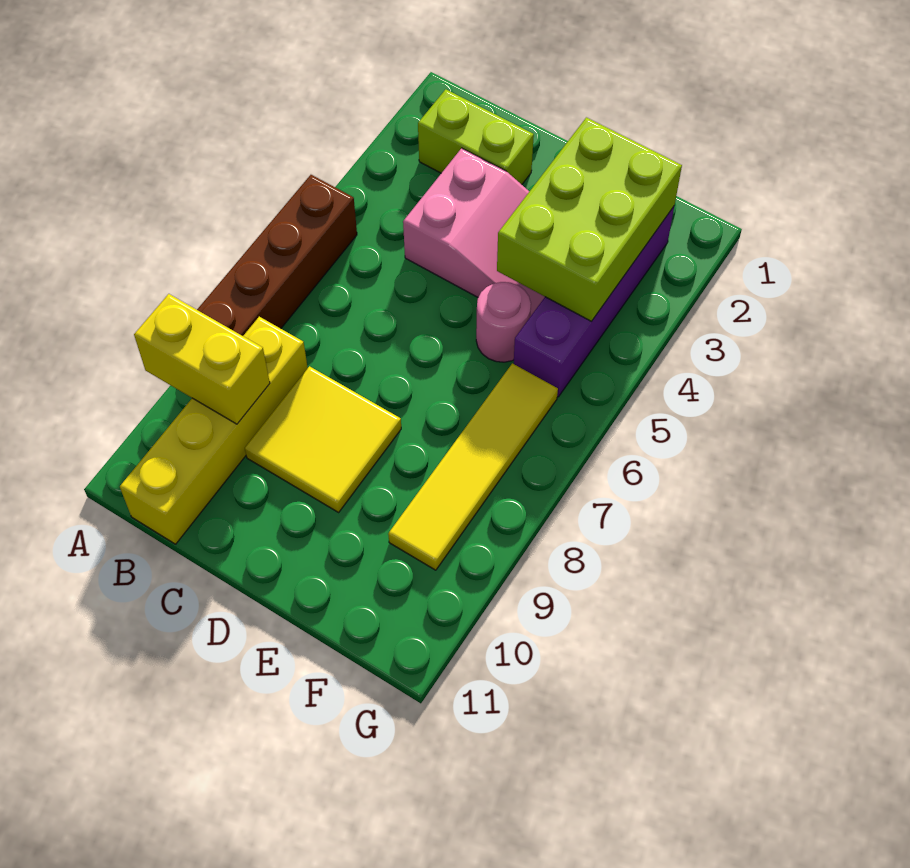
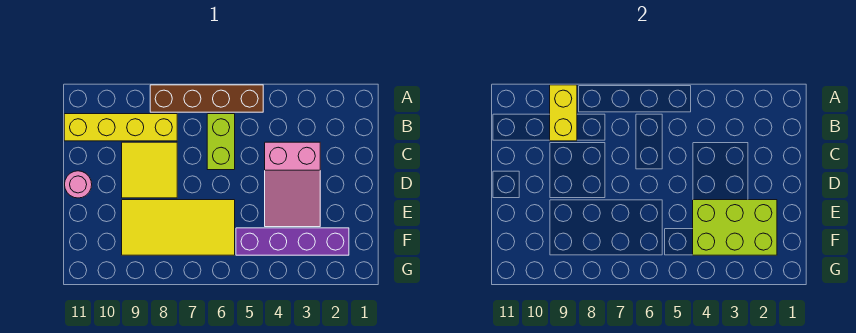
lime 1x2 brick [418,89,534,184] -> lime 1x2 brick moved to [207,114,235,170]
pink 1x1 round brick [476,282,531,362] -> pink 1x1 round brick moved to [65,171,92,198]
yellow 1x4 tile [388,363,558,570] -> yellow 2x4 tile [122,200,235,255]

